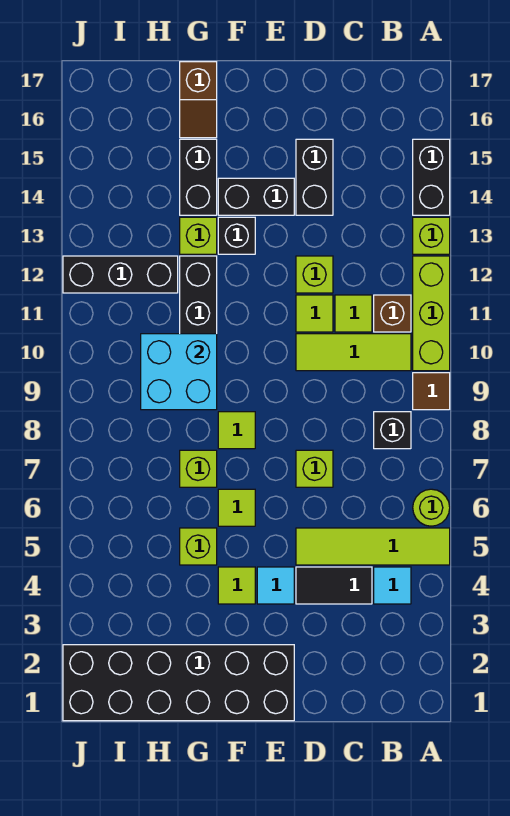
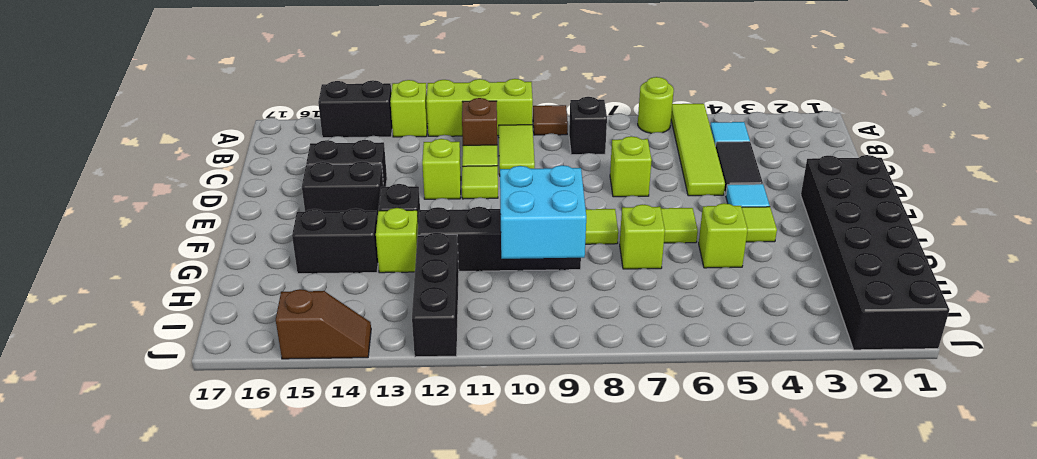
lime 1x3 tile [296,334,411,371] -> lime 1x2 tile [499,125,535,174]
black 1x2 brick [218,178,294,215] -> black 1x2 brick turned to [302,162,383,218]
brown 1x2 slope [180,62,217,138] -> brown 1x2 slope moved to [276,289,371,359]

